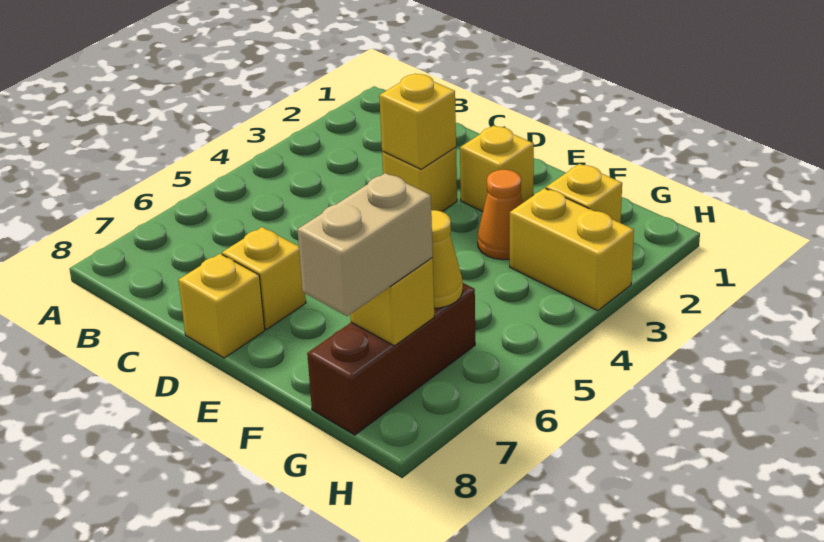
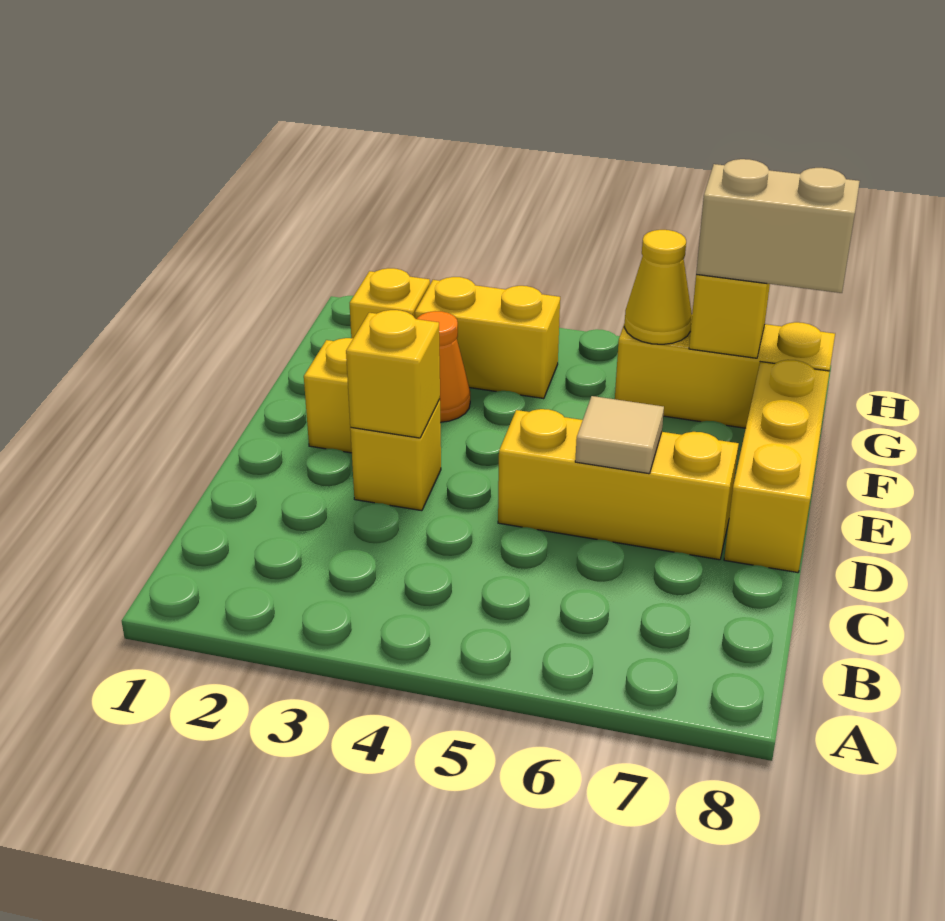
none -> tan 1x1 tile [575,396,664,474]
yellow 1x1 brick [222,227,306,329] -> yellow 1x3 brick [498,409,739,560]
yellow 1x1 brick [178,254,265,358] -> yellow 1x3 brick [724,360,830,573]
yellow 1x2 brick [510,188,634,311] -> yellow 1x2 brick turned to [415,277,560,399]
brown 1x3 brick [307,283,475,435] -> yellow 1x3 brick [615,322,835,428]

